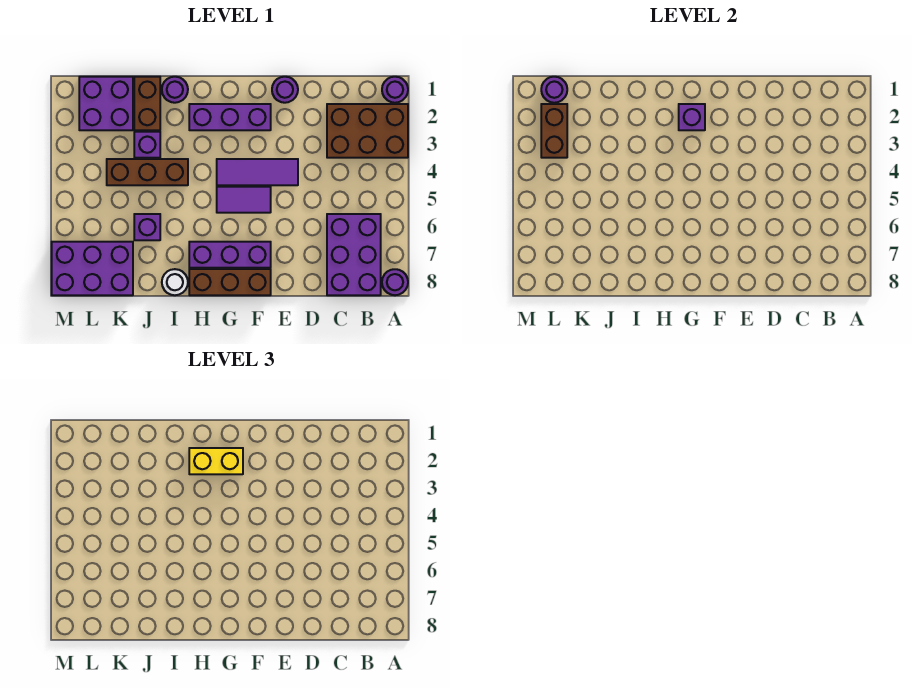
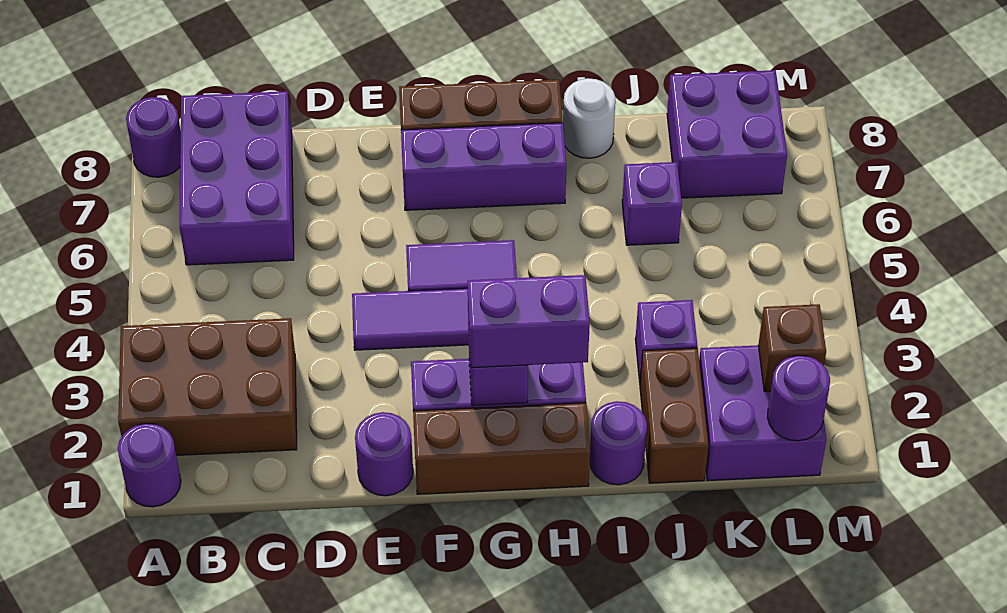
yellow 1x2 brick [189,448,243,474] -> purple 1x2 brick [468,275,590,368]
brown 1x3 brick [107,159,188,185] -> brown 1x3 brick moved to [413,403,590,494]
purple 2x3 brick [52,242,133,295] -> purple 2x2 brick [667,70,787,198]
brown 1x2 brick [541,104,567,158] -> brown 1x1 brick [758,304,826,392]

